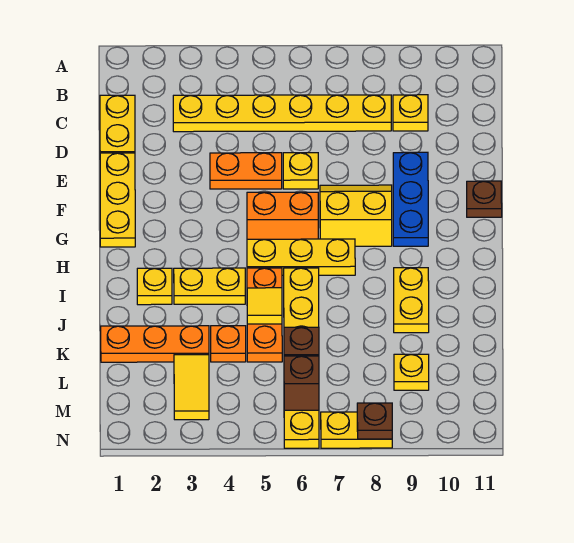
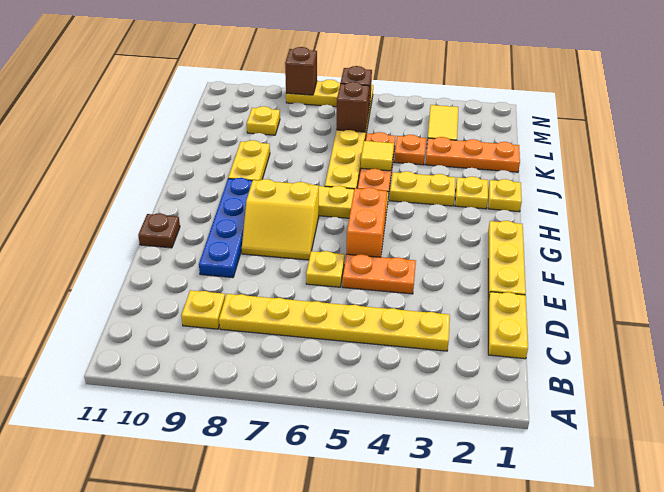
blue 1x3 plate [393,152,428,246] -> blue 1x4 plate [199,178,252,278]
orange 1x2 brick [247,192,318,239] -> orange 1x2 brick turned to [346,188,387,257]
none -> yellow 1x1 plate [488,179,522,212]
brown 1x1 plate [357,403,392,439] -> brown 1x1 brick [285,47,317,95]

